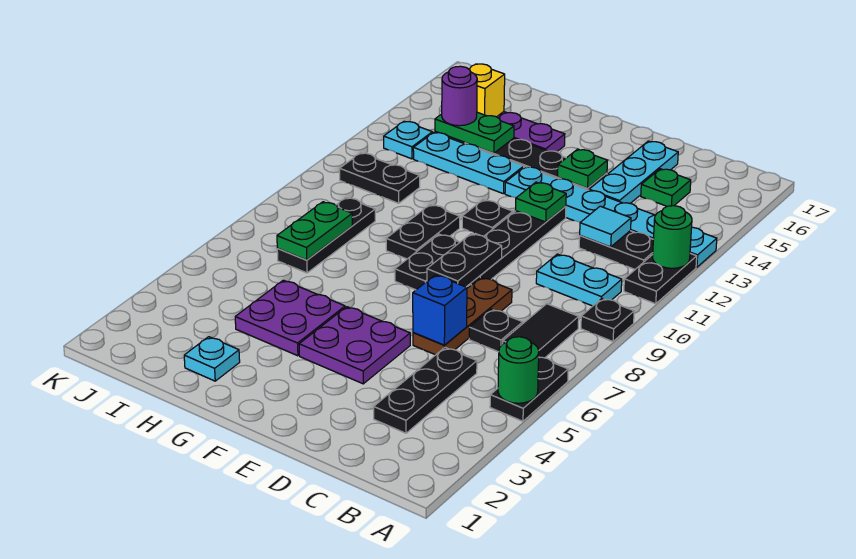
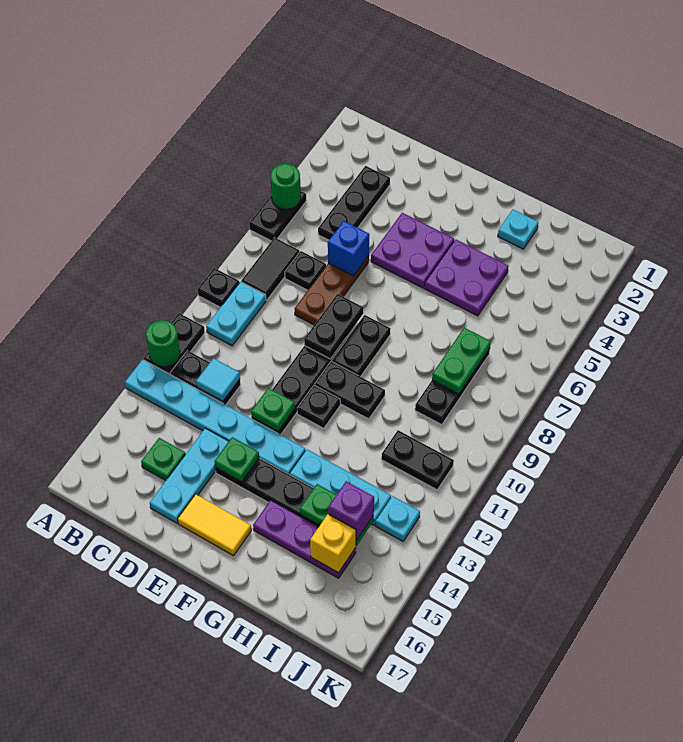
cyan 1x2 plate [536,254,622,306] -> cyan 1x2 plate turned to [206,282,266,346]
none -> yellow 1x2 tile [178,494,251,556]
black 1x2 plate [386,205,460,259] -> black 1x2 plate turned to [315,361,385,419]
purple 1x1 round brick [442,66,477,126] -> purple 1x1 brick [329,481,374,540]

